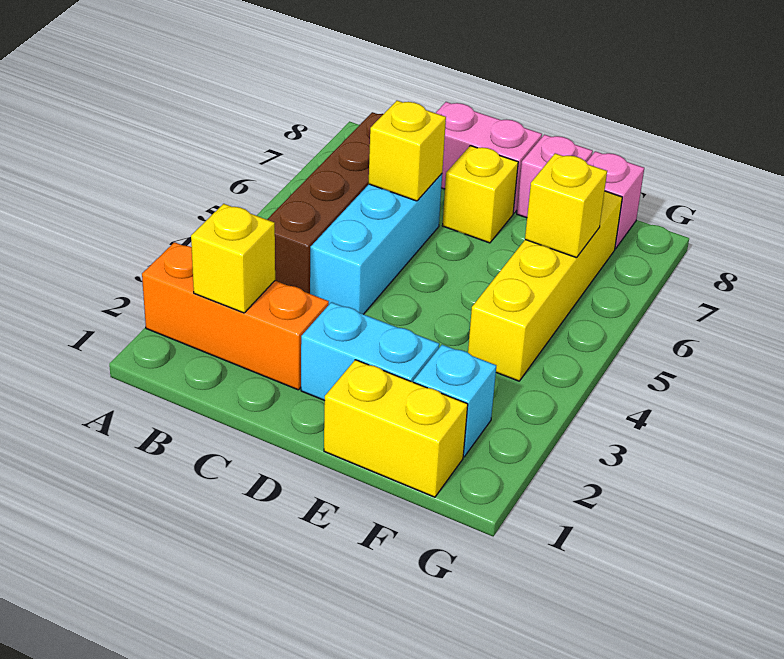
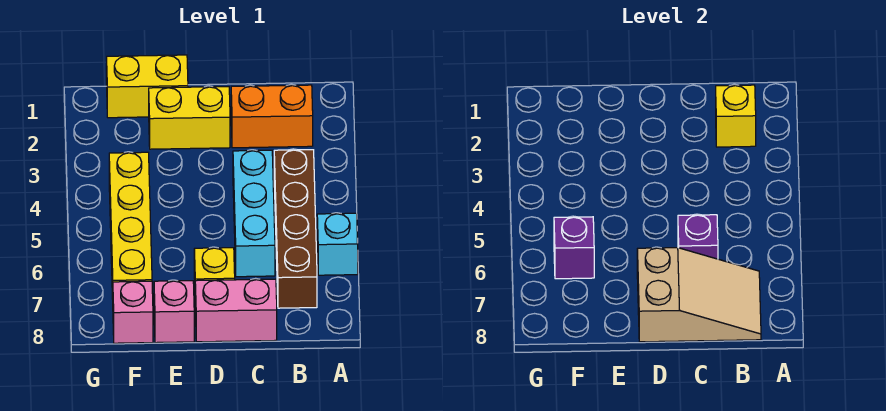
orange 1x3 brick [142,242,329,390] -> orange 1x2 brick [231,85,313,148]
none -> tan 2x3 slope [637,248,761,342]
yellow 1x1 brick [369,101,446,201] -> purple 1x1 brick [678,215,718,259]
cyan 1x2 brick [301,302,439,401] -> yellow 1x2 brick [149,87,230,149]
cyan 1x1 brick [414,345,496,457] -> cyan 1x1 brick moved to [317,213,358,275]
yellow 1x1 brick [525,153,607,258] -> purple 1x1 brick [554,217,594,279]

